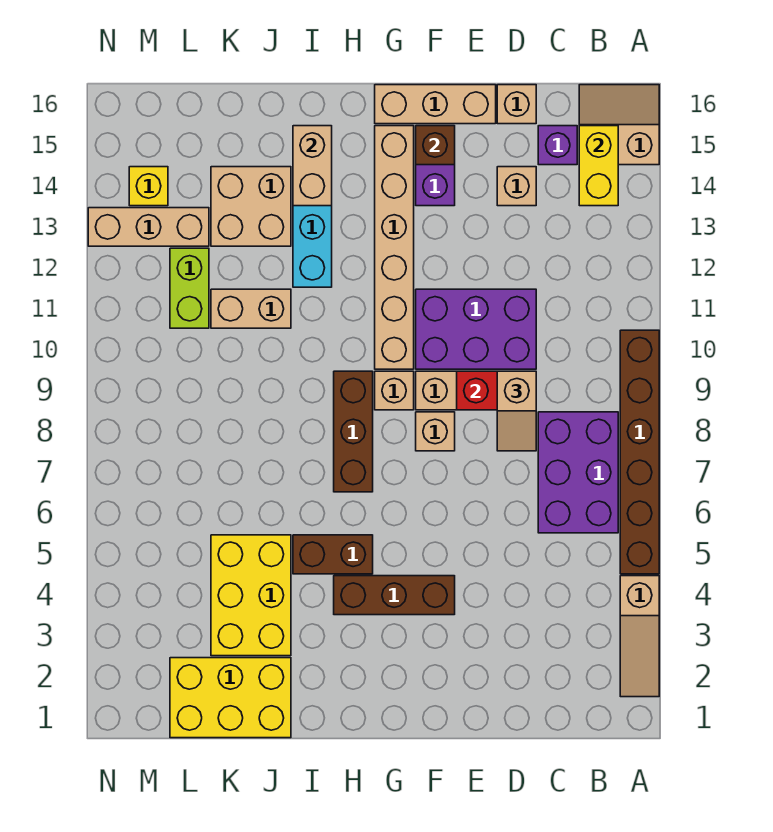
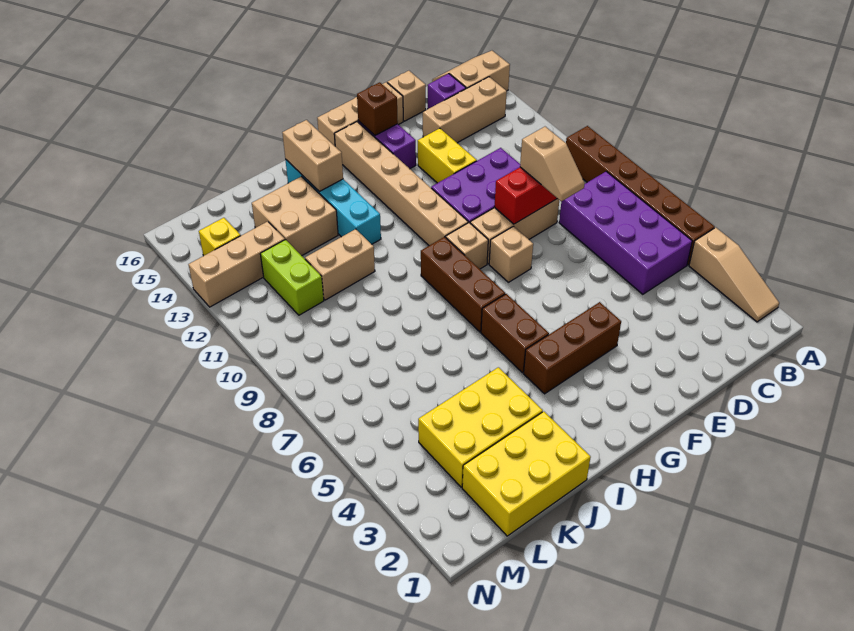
purple 2x3 brick [538,412,618,533] -> purple 2x4 brick [559,171,692,294]
yellow 1x2 brick [579,126,618,206] -> yellow 1x2 brick moved to [418,128,477,183]
tan 1x1 brick [497,167,536,206] -> tan 1x3 brick [423,77,507,143]
brown 1x2 brick [293,535,373,574] -> brown 1x2 brick turned to [481,294,549,373]
yellow 2x3 brick [211,535,291,656] -> yellow 2x3 brick turned to [418,367,543,487]

